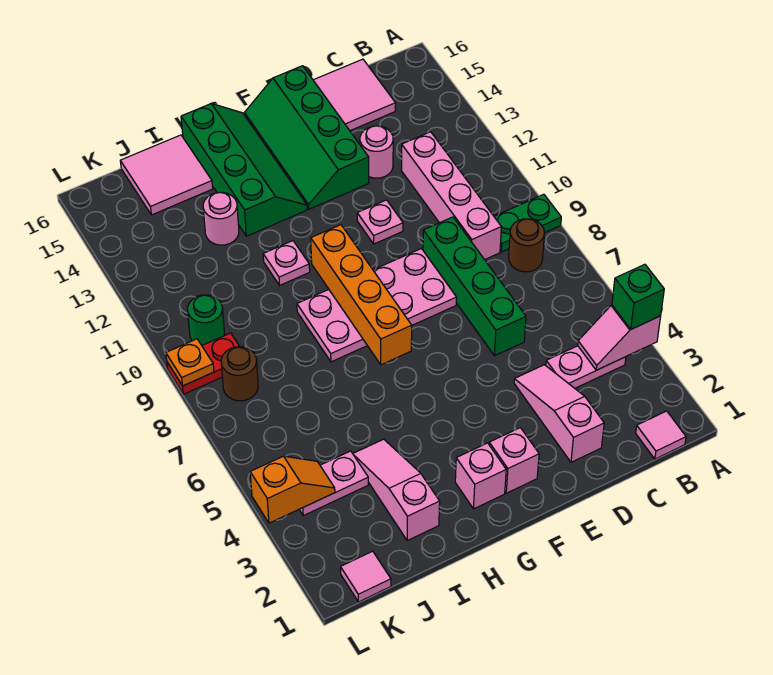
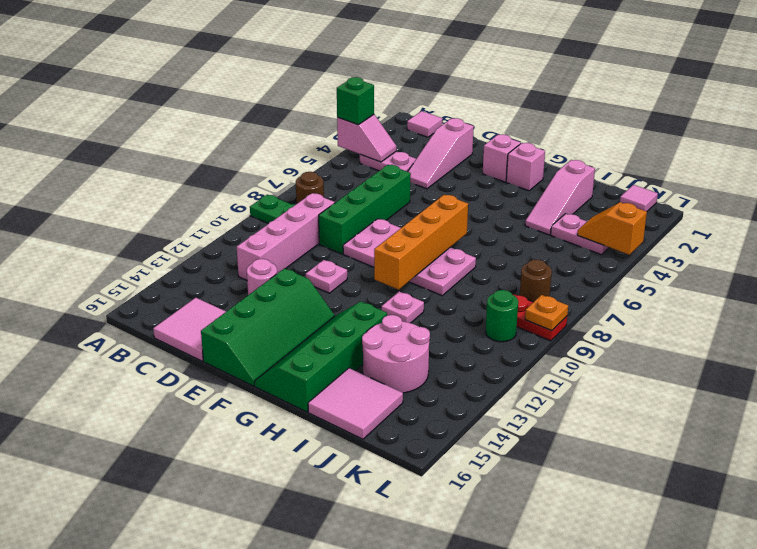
pink 1x1 round brick [203,192,239,245] -> pink 2x2 round brick [362,315,430,393]

